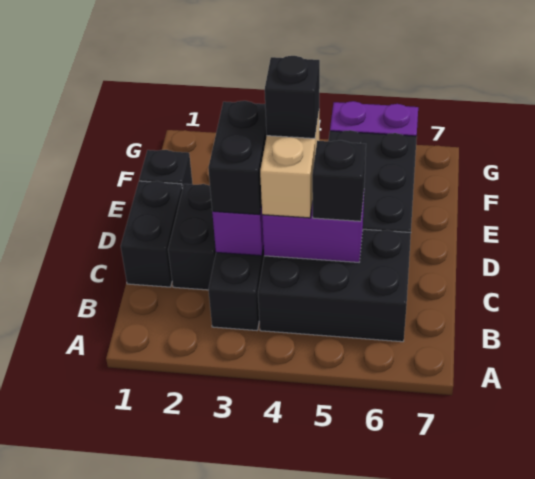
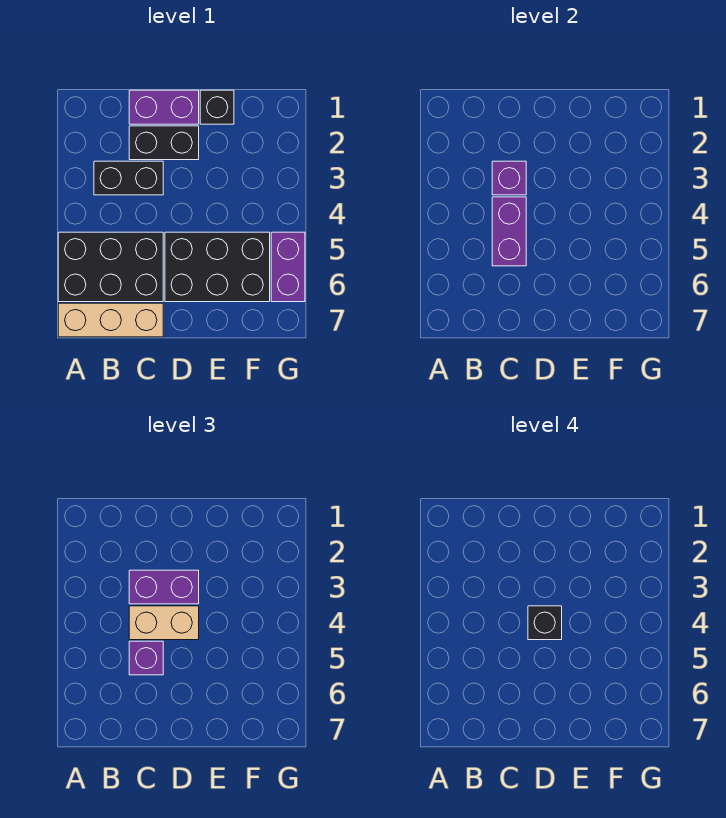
none -> tan 1x3 brick [58,303,163,337]
black 2x3 brick [258,229,411,342] -> black 2x3 brick turned to [58,232,163,302]
black 1x2 brick [121,181,182,287] -> purple 1x2 brick [129,90,199,124]
black 1x2 brick [208,101,267,215] -> purple 1x2 brick [129,570,199,604]
black 1x1 brick [312,140,366,221] -> purple 1x1 brick [129,641,163,675]

